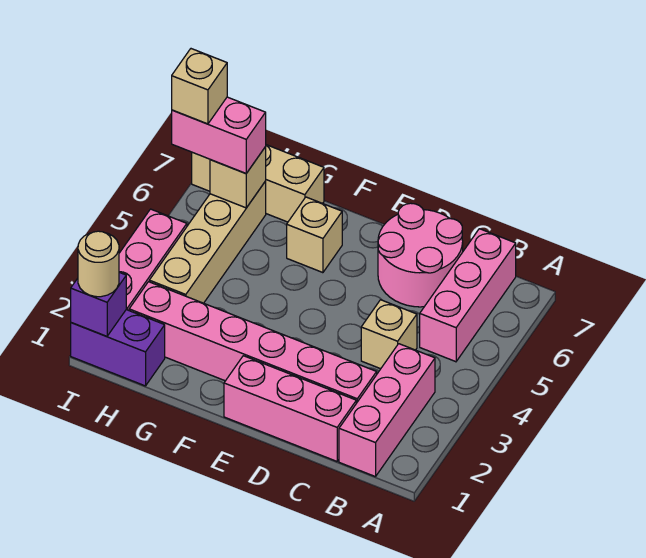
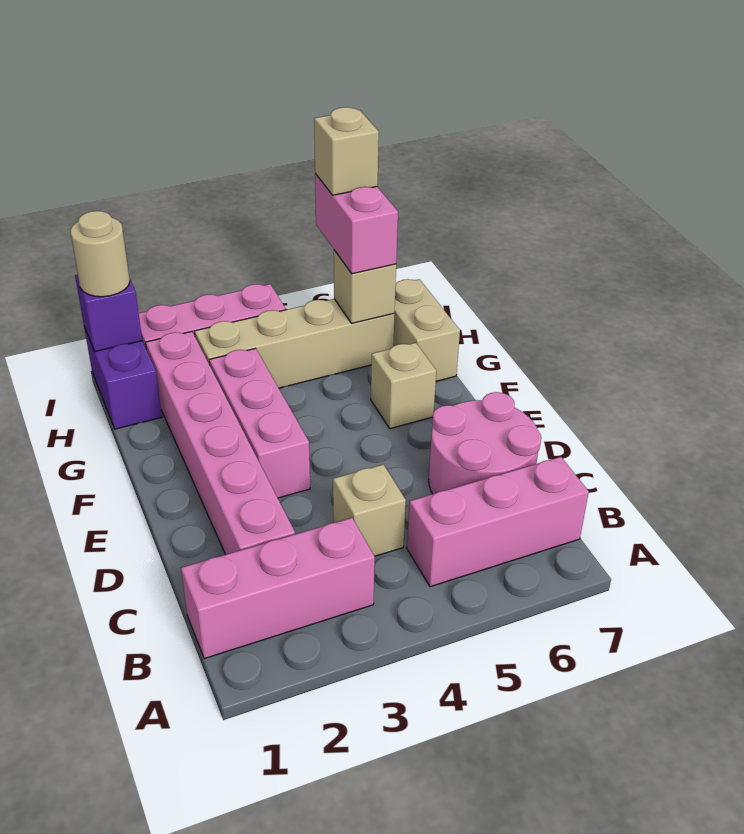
pink 1x3 brick [224,356,356,461] -> pink 1x3 brick moved to [209,348,310,498]
tan 1x3 brick [192,145,324,222] -> tan 1x2 brick [393,279,460,381]

